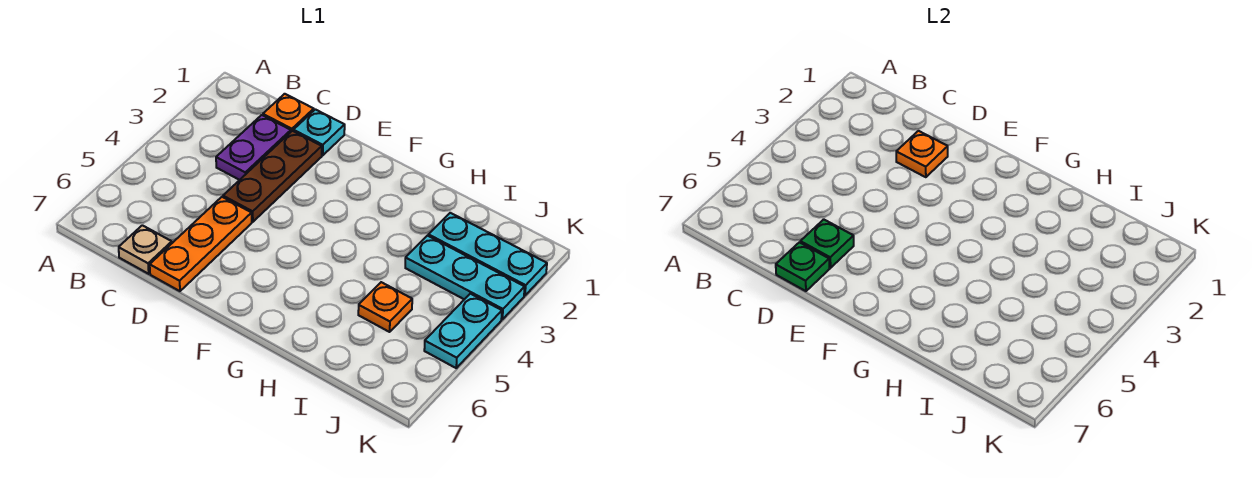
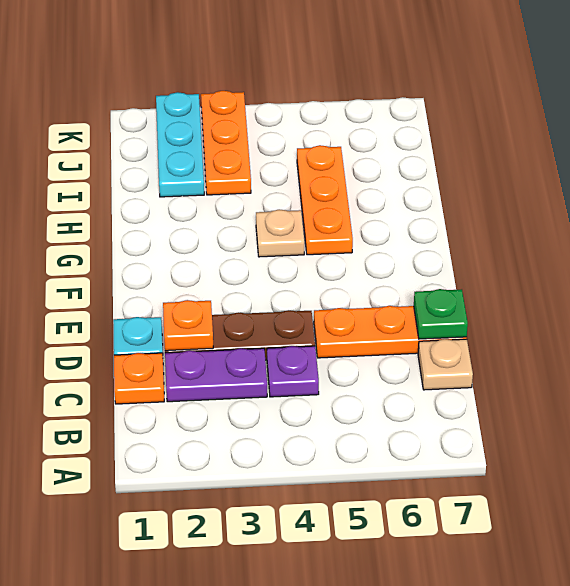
none -> purple 1x1 plate [267,346,319,397]
green 1x1 plate [800,219,854,268] -> none
none -> tan 1x1 plate [256,209,304,257]
cyan 1x3 plate [405,236,525,319] -> orange 1x3 plate [201,91,251,195]
orange 1x1 plate [358,282,412,332] -> orange 1x3 plate [297,145,353,255]
cyan 1x2 plate [424,294,502,368] -> none

